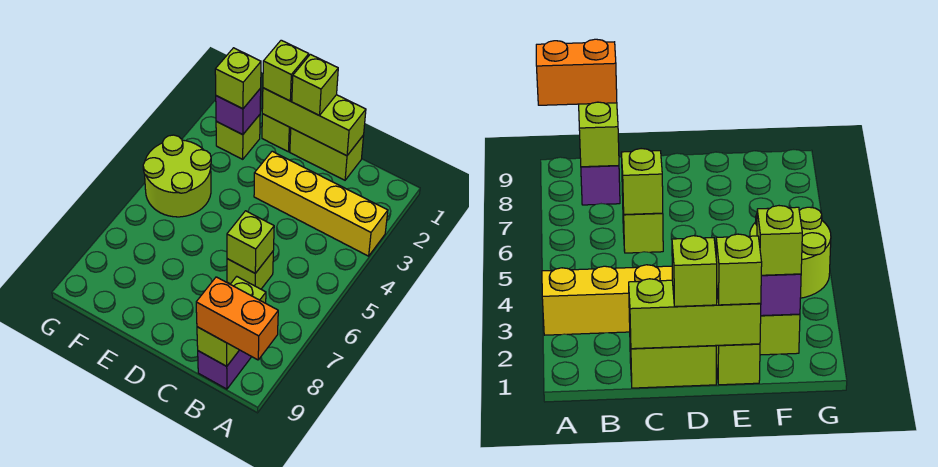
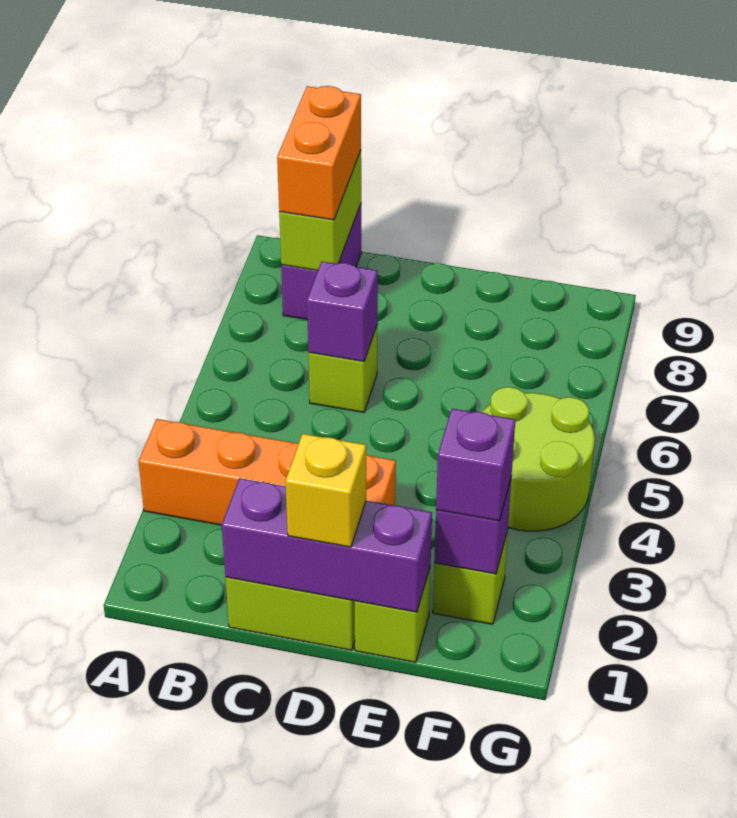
yellow 1x4 brick [254,151,388,256] -> orange 1x4 brick [139,419,396,525]
orange 1x2 brick [196,277,278,360] -> orange 1x2 brick turned to [277,86,361,220]
lime 1x3 brick [262,88,366,156] -> purple 1x3 brick [222,478,432,612]
lime 1x1 brick [227,211,274,273] -> purple 1x1 brick [307,262,378,362]
lime 1x1 brick [292,54,338,116] -> yellow 1x1 brick [285,434,366,547]
lime 1x1 brick [263,40,309,101] -> none
lime 1x1 brick [215,48,261,109] -> purple 1x1 brick [436,409,515,521]

